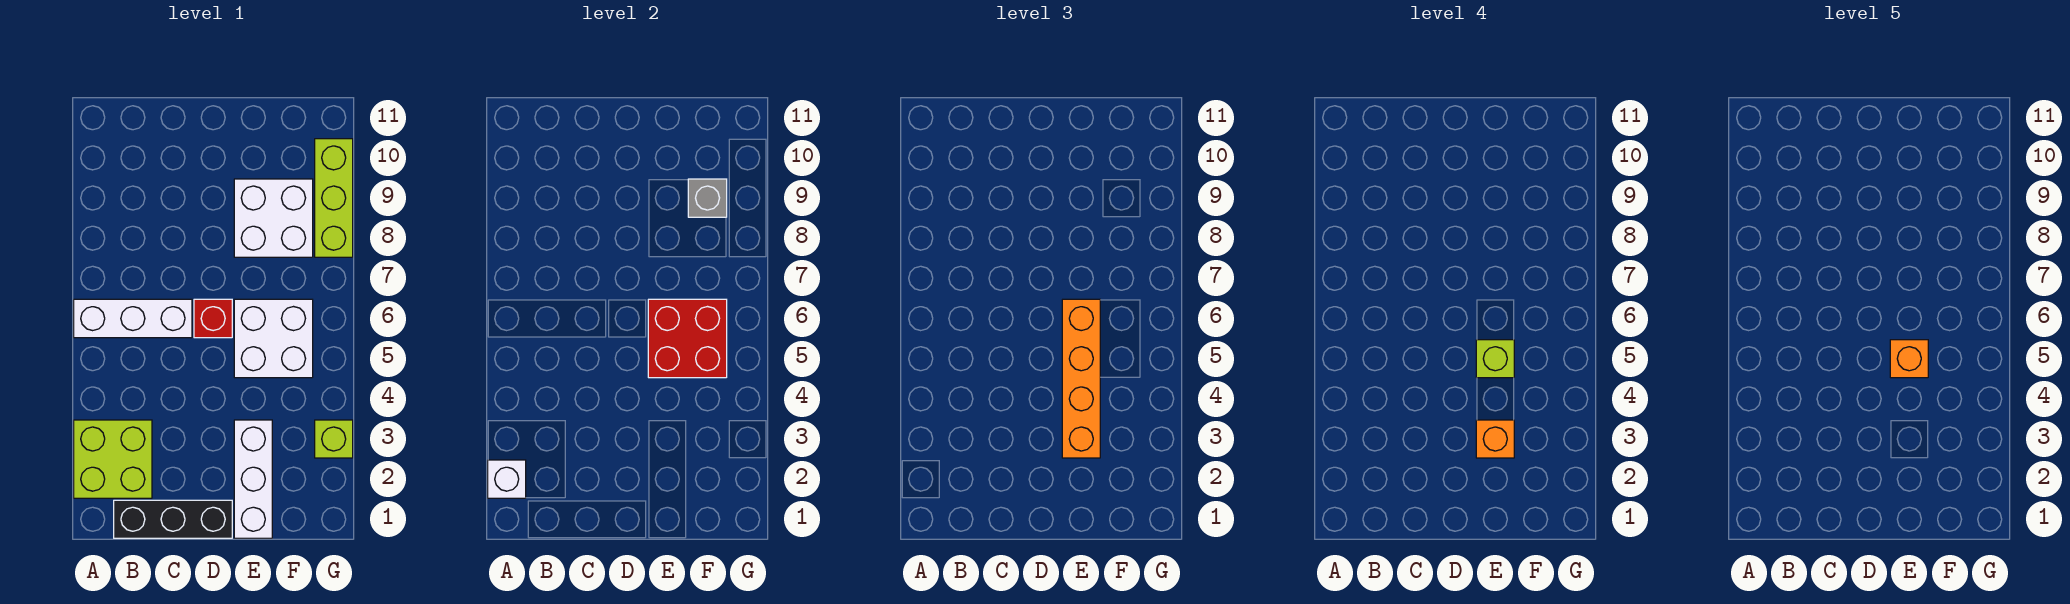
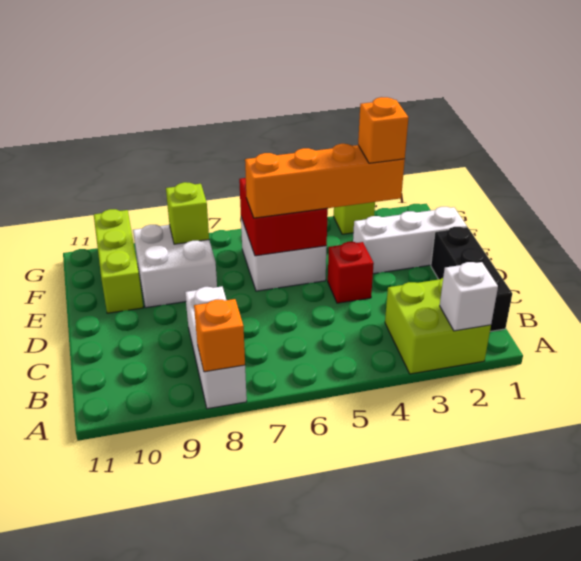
white 1x3 brick [74,299,192,338] -> white 1x3 brick moved to [185,286,247,409]
red 1x1 brick [194,299,232,338] -> red 1x1 brick moved to [328,242,374,303]
lime 1x1 brick [1476,340,1514,378] -> lime 1x1 brick moved to [166,182,209,244]
orange 1x1 brick [1890,340,1928,378] -> orange 1x1 brick moved to [194,299,245,372]
grey 1x1 brick [688,179,727,217] -> none
lime 1x3 brick [315,139,353,257] -> lime 1x3 brick turned to [94,209,143,313]

